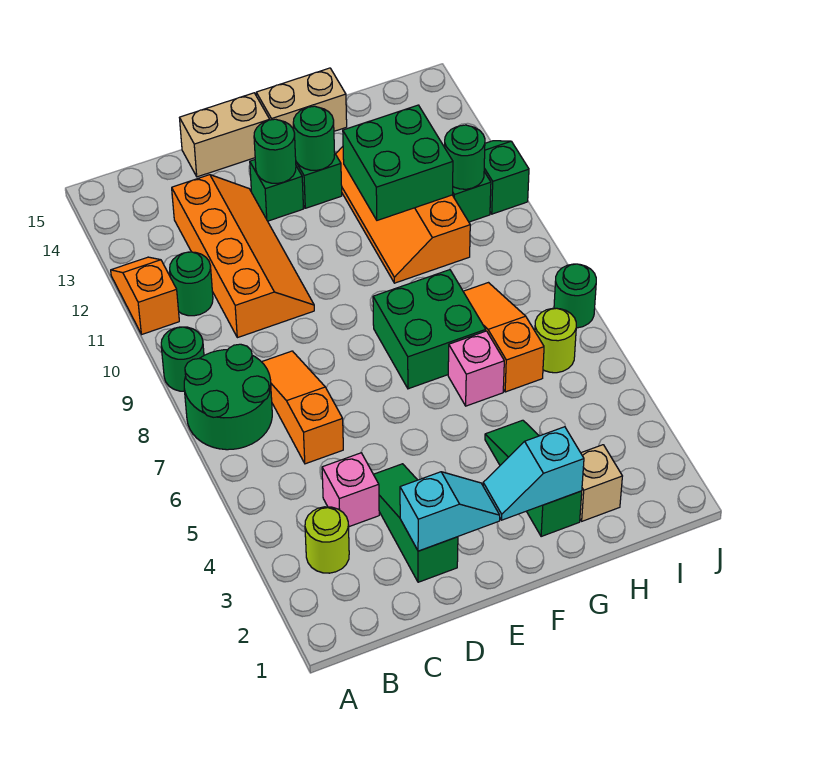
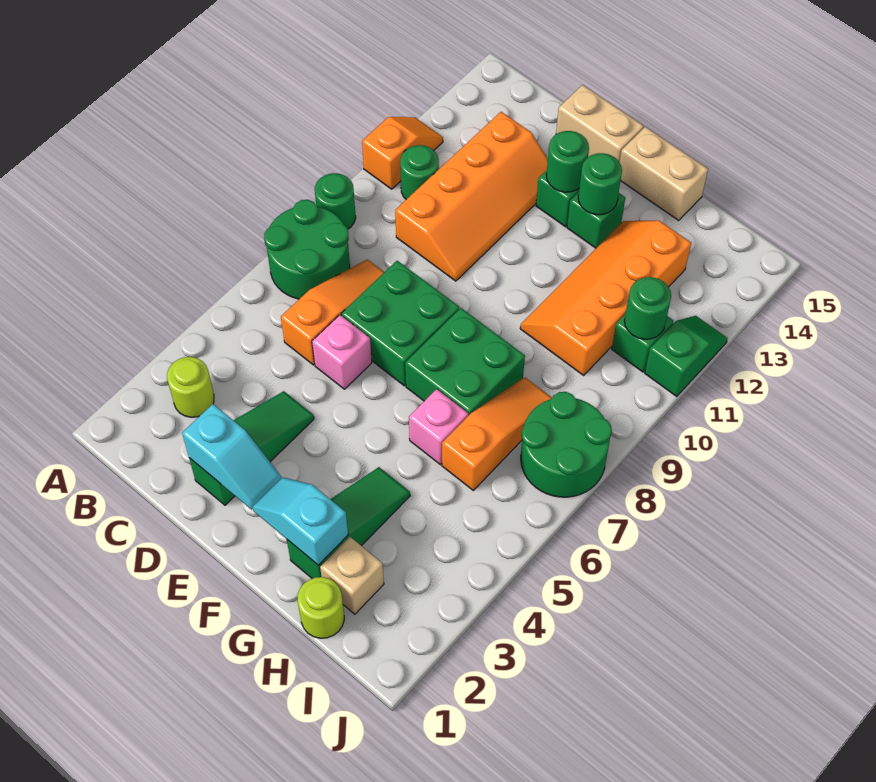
pink 1x1 brick [322,453,379,527] -> pink 1x1 brick moved to [312,315,372,389]
green 2x2 brick [343,105,453,220] -> green 2x2 brick moved to [341,261,459,386]
lime 1x1 round brick [535,308,576,373] -> lime 1x1 round brick moved to [297,577,344,638]
green 1x1 round brick [554,264,596,328] -> green 2x2 round brick [521,392,612,497]

